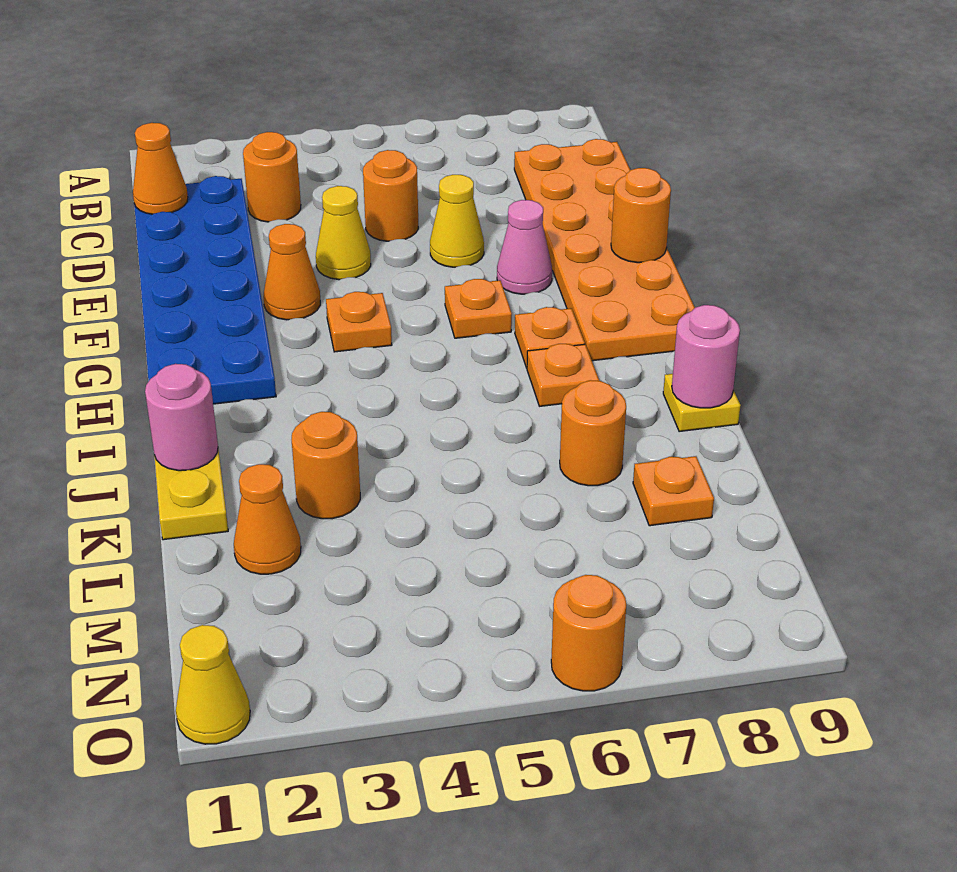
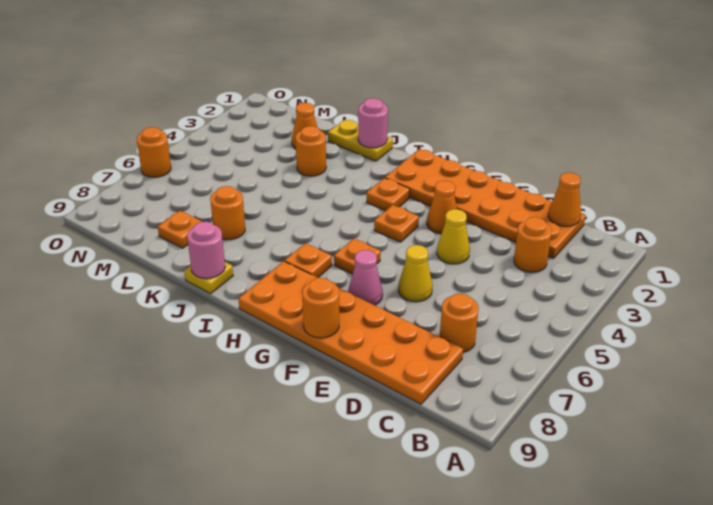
blue 2x6 plate [134,176,276,404] -> orange 2x6 plate [385,149,586,258]
orange 1x1 round brick [363,150,418,241] -> orange 1x1 round brick moved to [440,293,479,352]
orange 1x1 plate [527,344,599,406] -> orange 1x1 plate moved to [367,178,410,211]
yellow 1x1 cone [176,625,250,744] -> none

